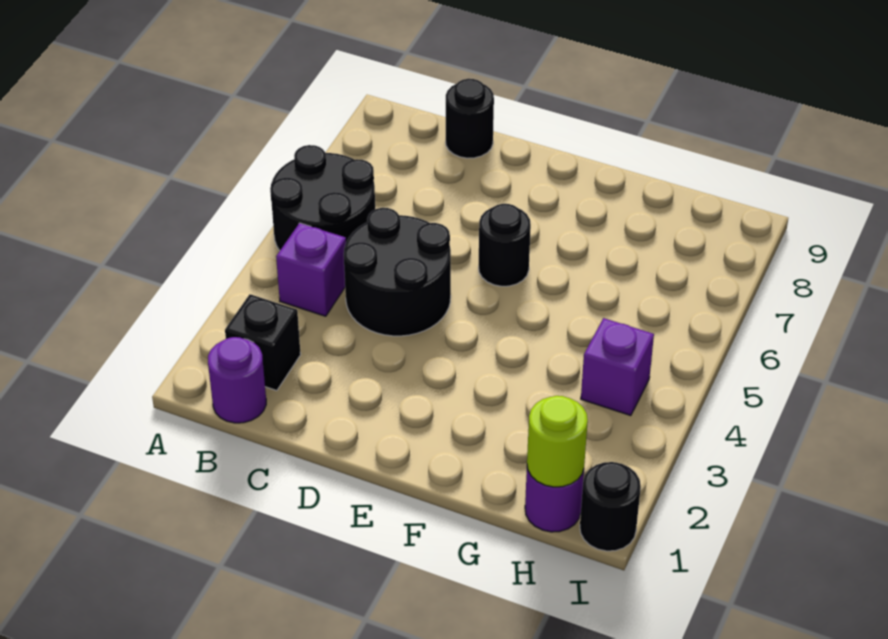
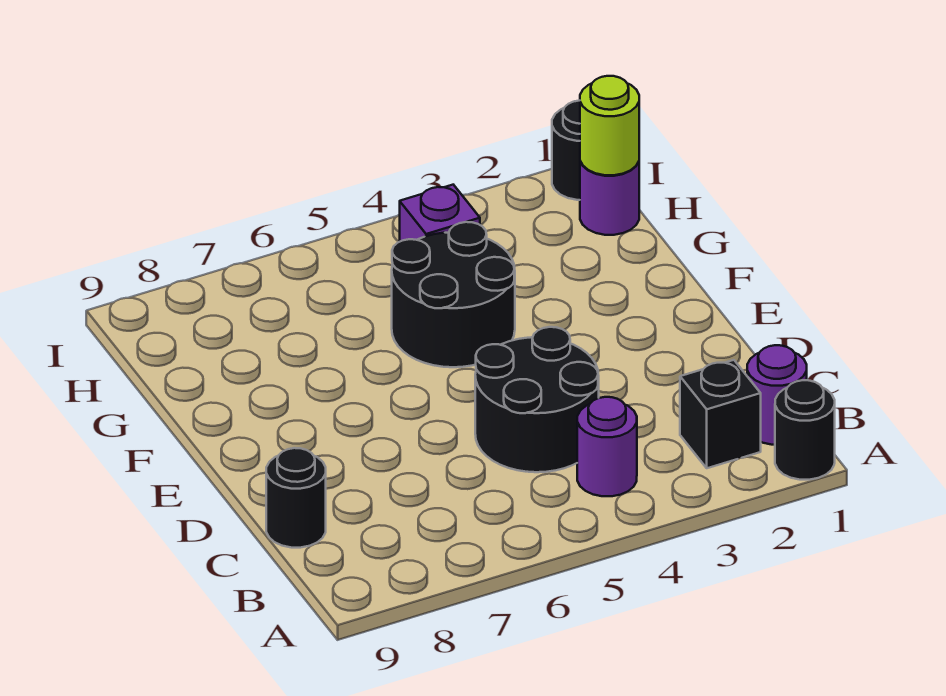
black 2x2 round brick [270,145,375,251] -> black 2x2 round brick moved to [392,222,515,367]
purple 1x1 brick [276,223,346,316] -> purple 1x1 round brick [577,397,637,496]
black 1x1 round brick [479,204,531,286] -> black 1x1 round brick moved to [775,380,835,480]

